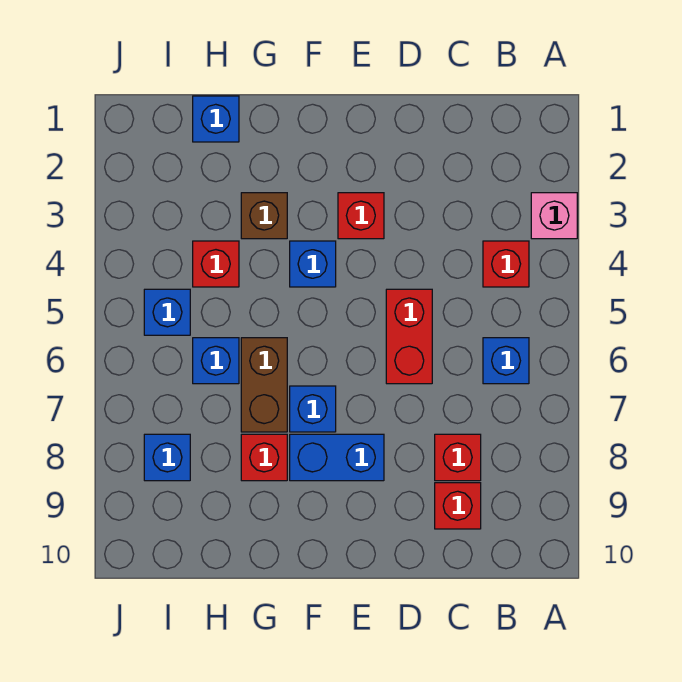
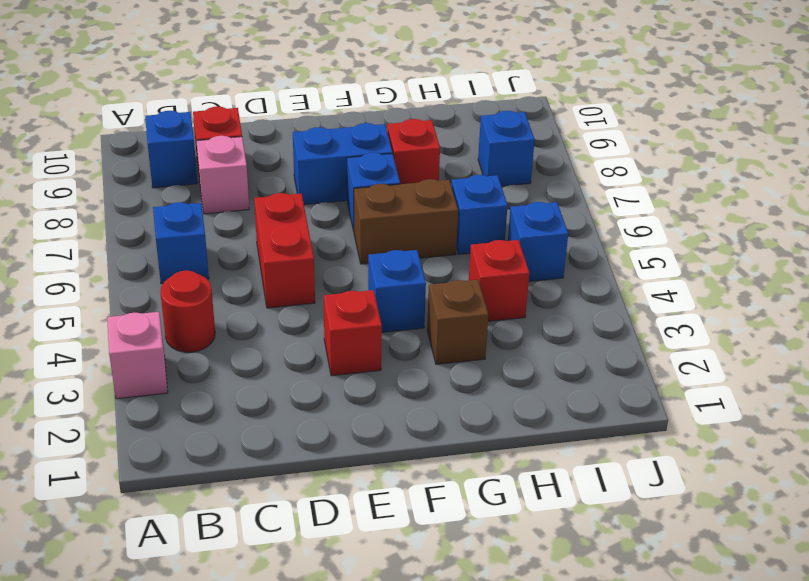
red 1x1 brick [483,241,529,287] -> red 1x1 round brick [160,271,215,352]
red 1x1 brick [435,434,481,481] -> pink 1x1 brick [196,136,249,214]
brown 1x2 brick [241,338,287,432] -> brown 1x2 brick turned to [354,179,458,264]
blue 1x1 brick [193,96,239,142] -> blue 1x1 brick moved to [145,111,198,188]

